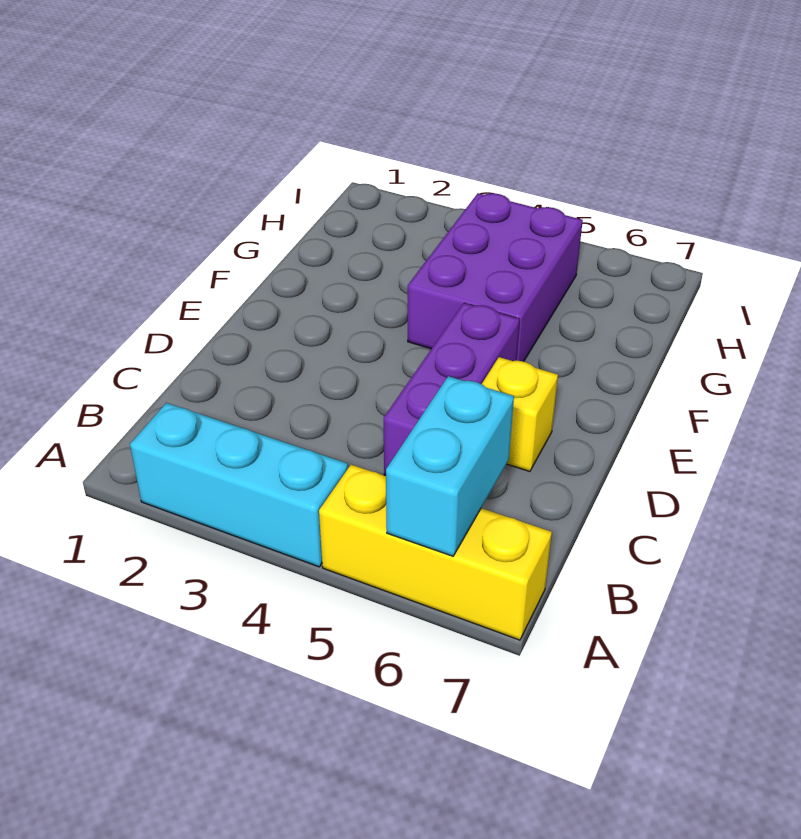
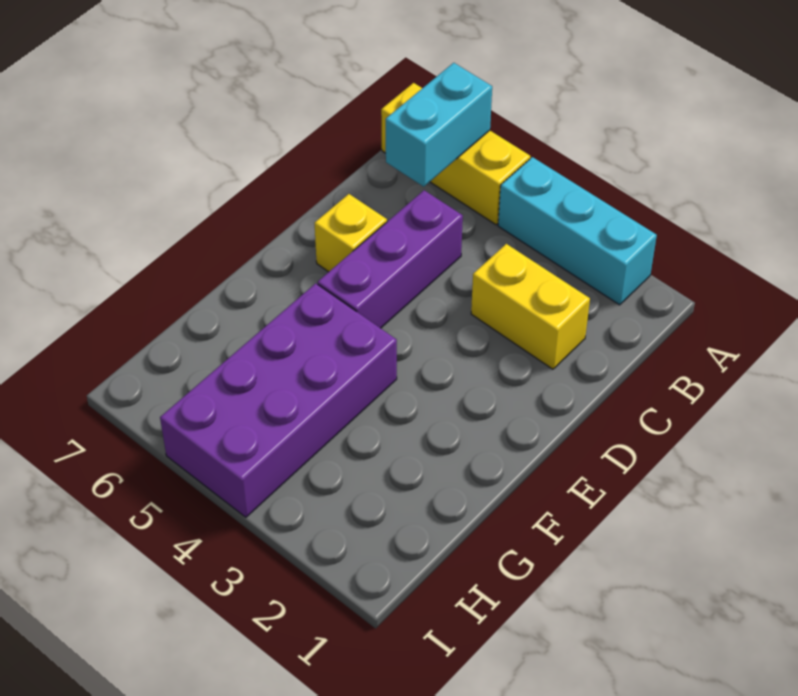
none -> yellow 1x2 brick [471,244,590,369]
purple 2x3 brick [408,193,583,362] -> purple 2x4 brick [160,283,397,517]

